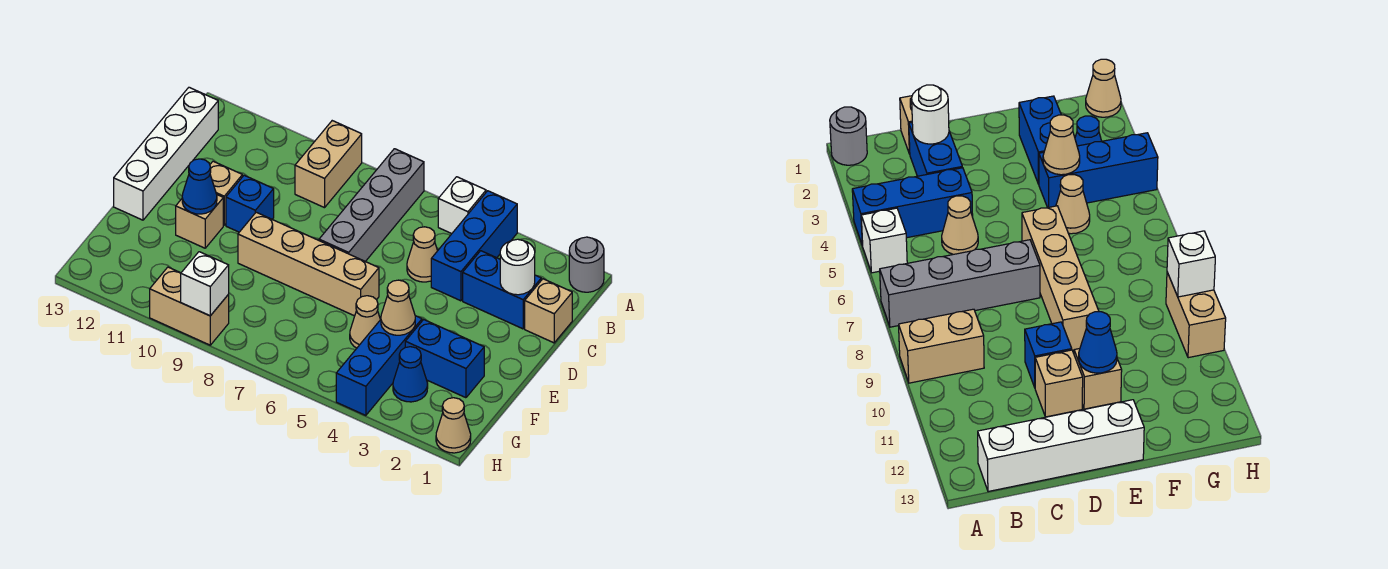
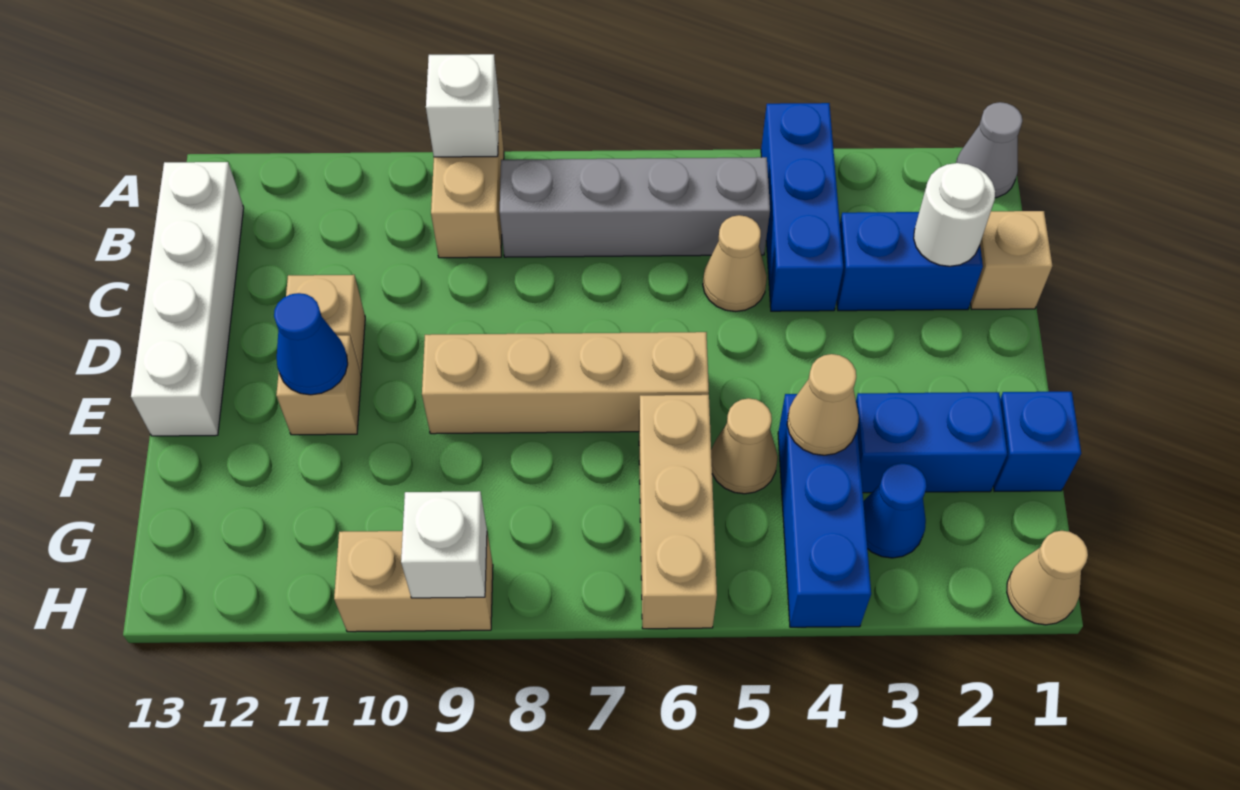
grey 1x1 round brick [569,237,604,292] -> grey 1x1 cone [956,102,1022,198]
white 1x1 brick [438,177,486,234] -> white 1x1 brick moved to [426,54,499,157]
grey 1x4 brick [319,149,424,261] -> grey 1x4 brick turned to [500,157,770,257]
blue 1x1 brick [226,175,274,232] -> blue 1x1 brick moved to [993,392,1081,492]
none -> tan 1x3 brick [639,395,717,629]

